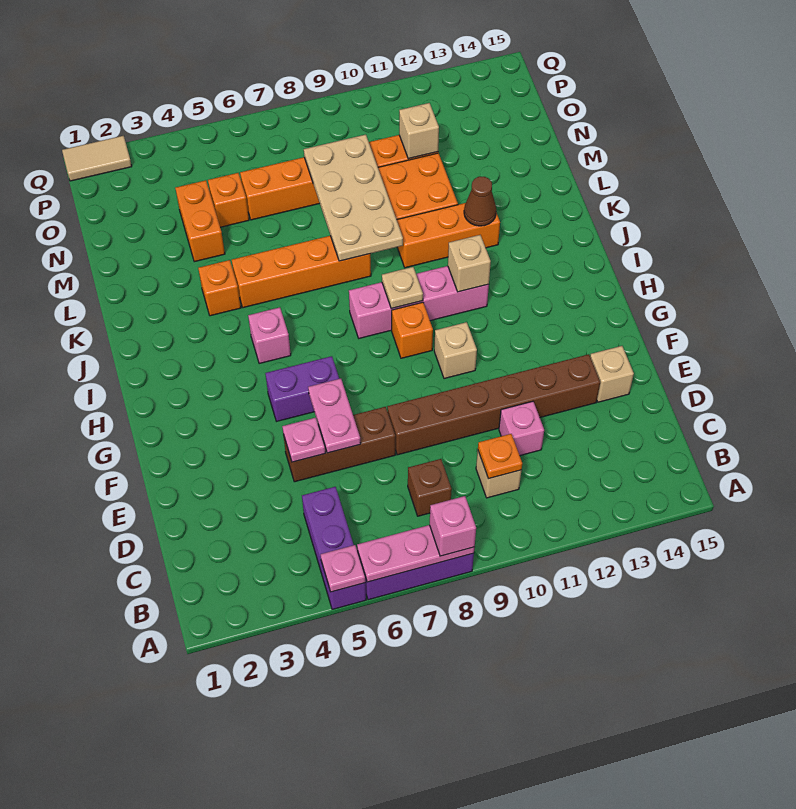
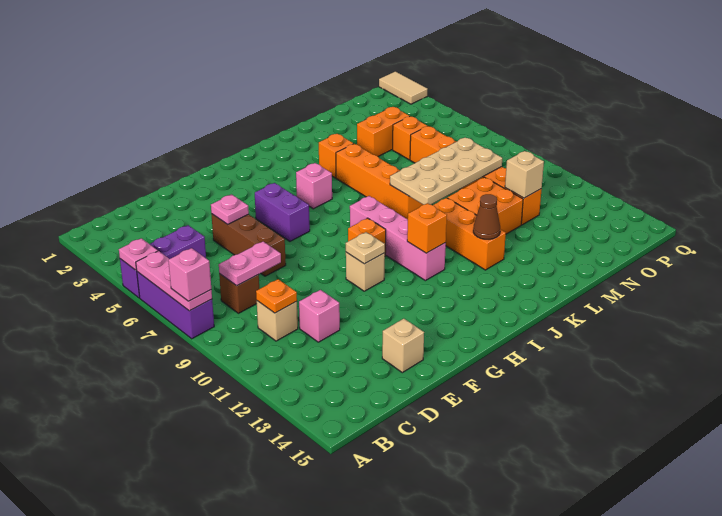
pink 1x2 plate [308,379,361,453] -> pink 1x2 plate moved to [219,242,281,286]
brown 1x6 brick [387,354,600,455] -> none
tan 1x1 plate [382,267,423,309] -> tan 1x1 plate moved to [346,232,385,264]
tan 1x1 brick [448,235,491,292] -> orange 1x1 brick [407,203,447,253]

